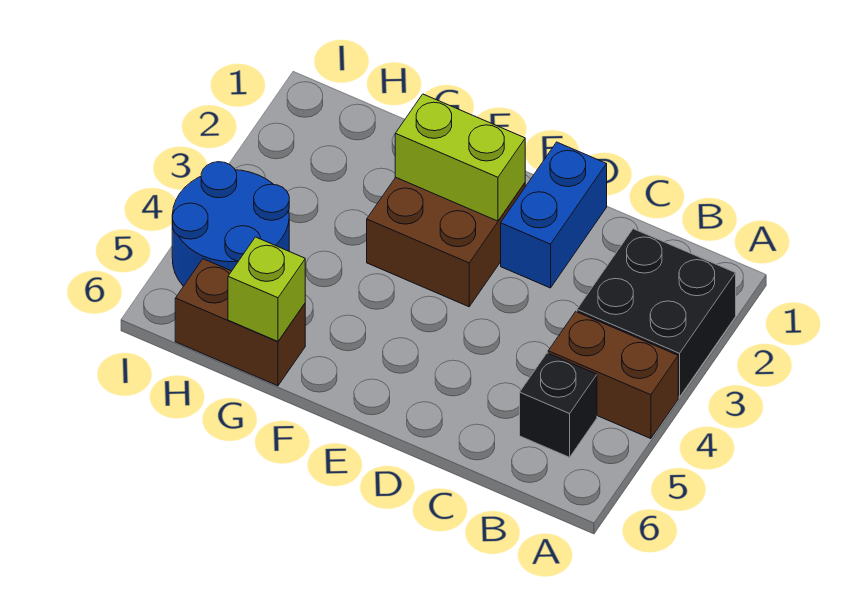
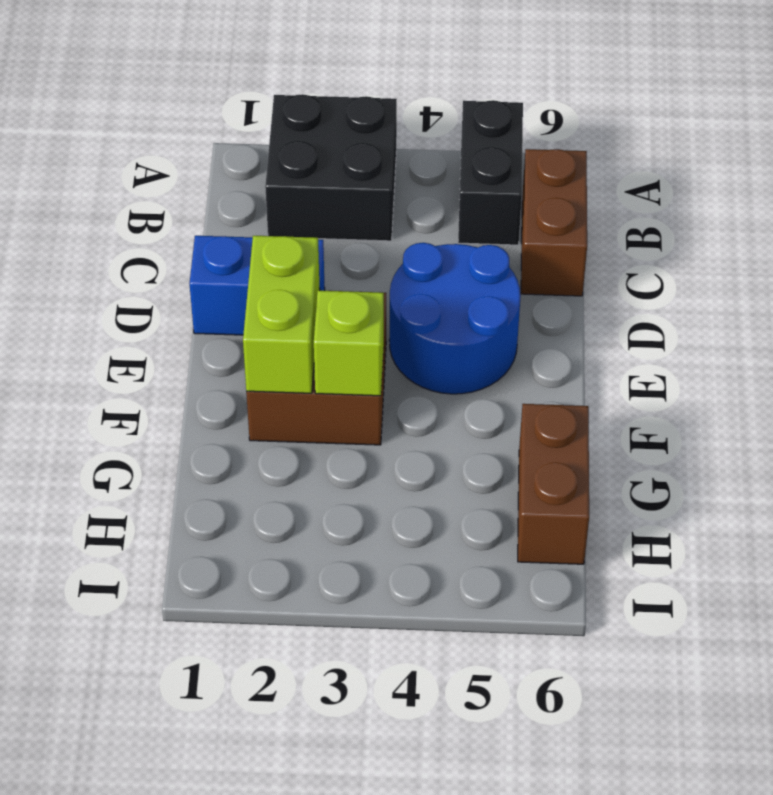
brown 1x2 brick [548,312,678,439] -> brown 1x2 brick moved to [521,149,587,296]
black 1x1 brick [520,353,597,457] -> black 1x2 brick [458,100,523,245]
lime 1x1 brick [228,237,305,341] -> lime 1x1 brick moved to [314,290,384,396]
blue 2x2 round brick [172,162,289,286] -> blue 2x2 round brick moved to [389,243,521,394]

